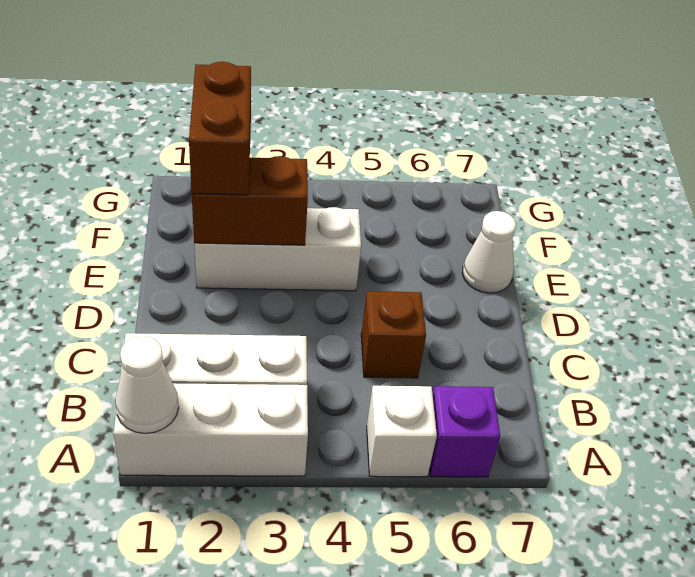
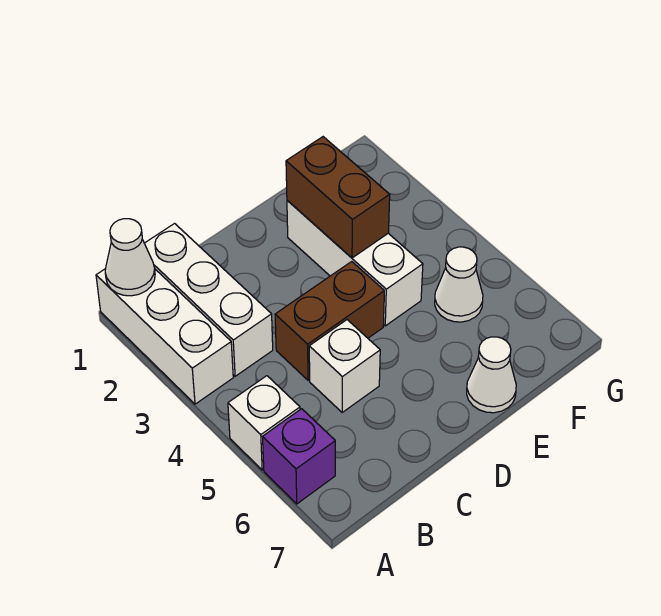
brown 1x1 brick [361,291,426,378] -> white 1x1 brick [309,320,380,412]
brown 1x2 brick [189,62,251,195] -> brown 1x2 brick moved to [275,262,384,380]
none -> white 1x1 cone [435,247,483,322]

